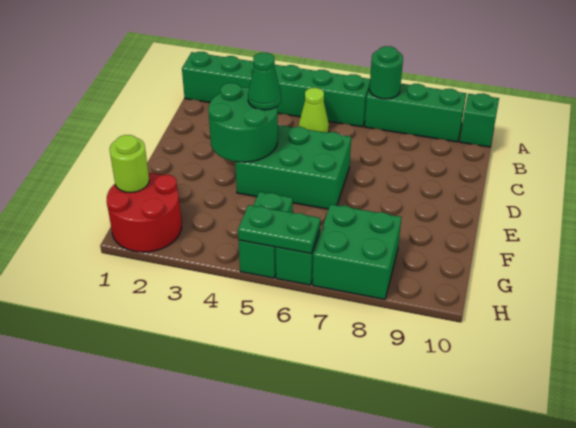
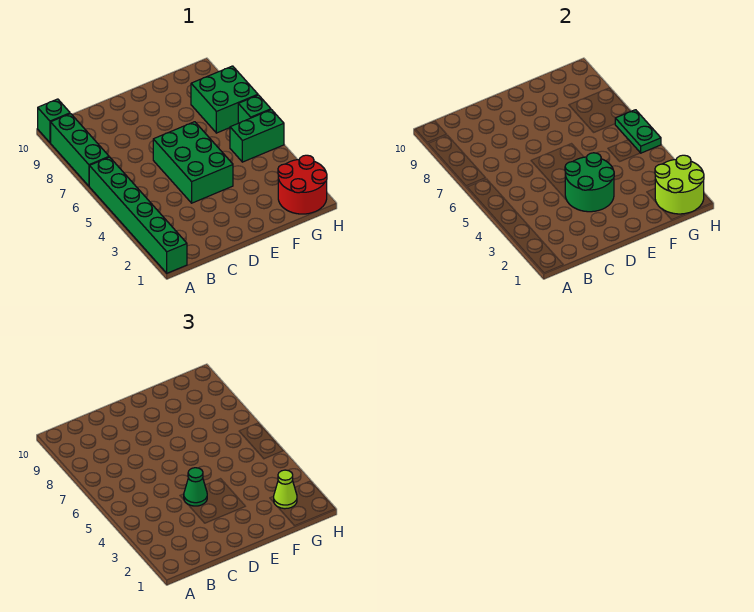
green 1x1 round brick [369,46,403,99] -> none
lime 1x1 cone [299,88,329,133] -> lime 1x1 cone moved to [274,470,297,509]
lime 1x1 round brick [109,135,149,192] -> lime 2x2 round brick [655,155,704,214]

